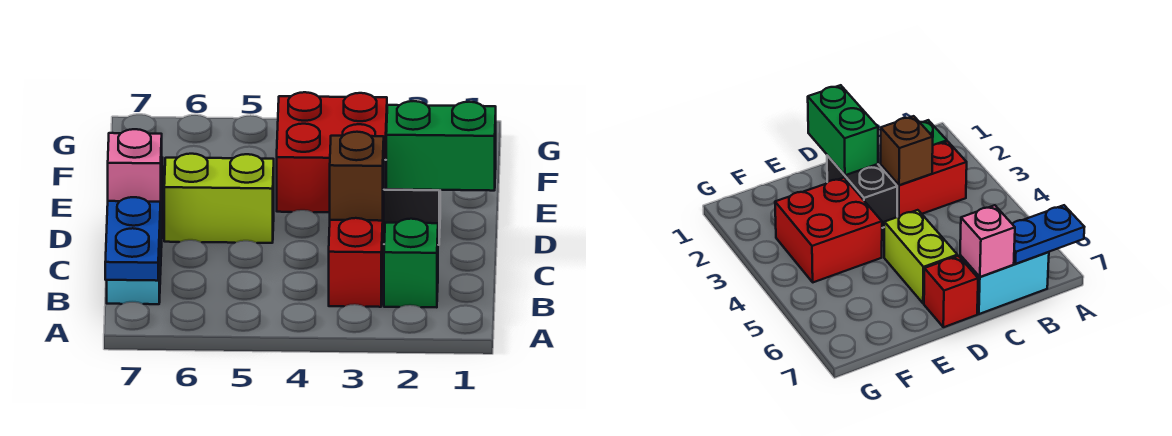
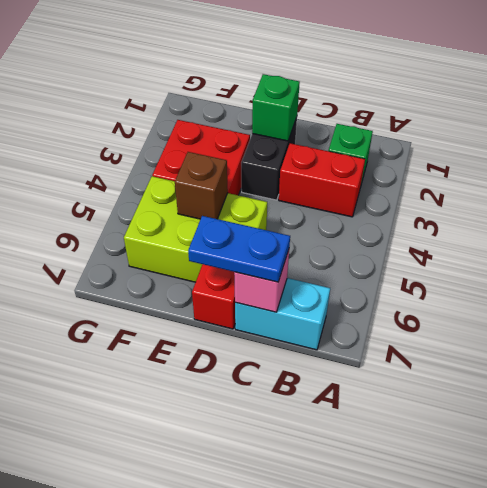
blue 1x2 plate [105,197,161,281] -> blue 1x2 plate moved to [188,216,290,282]
brown 1x1 brick [330,132,384,221] -> brown 1x1 brick moved to [175,152,228,219]
green 1x2 brick [386,101,496,191] -> green 1x1 brick [252,74,300,141]
lime 1x2 brick [164,154,274,243] -> lime 2x3 brick [124,176,267,282]

